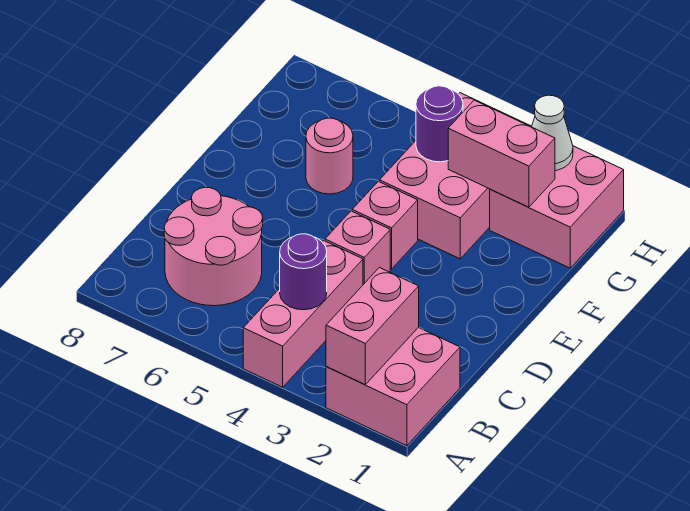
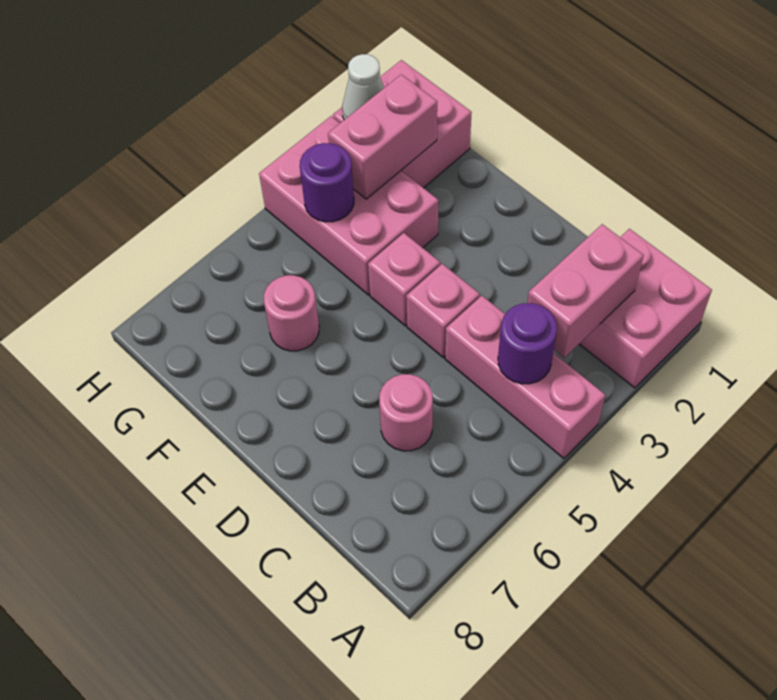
pink 1x2 brick [326,268,419,385] -> pink 1x2 brick turned to [527,224,644,358]
pink 2x2 round brick [164,188,263,306] -> pink 1x1 round brick [379,374,433,451]

